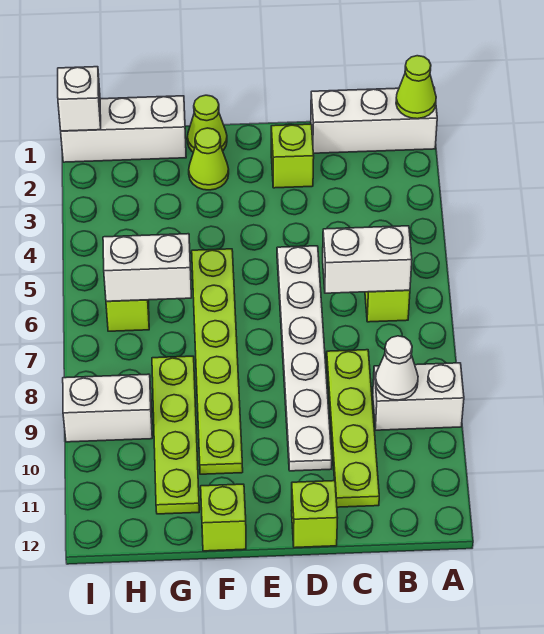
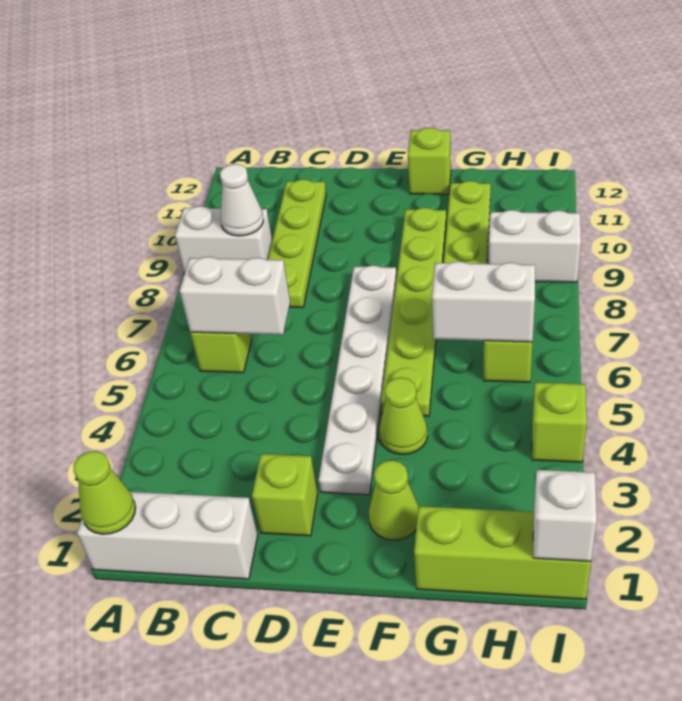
white 1x6 plate [277,246,332,471] -> white 1x6 plate moved to [319,265,397,495]
lime 1x1 brick [291,481,337,548] -> lime 1x1 brick moved to [532,382,587,462]
lime 1x1 cone [187,95,227,152] -> lime 1x1 cone moved to [379,377,427,454]
white 1x3 brick [61,96,186,162] -> lime 1x3 brick [414,506,591,599]

